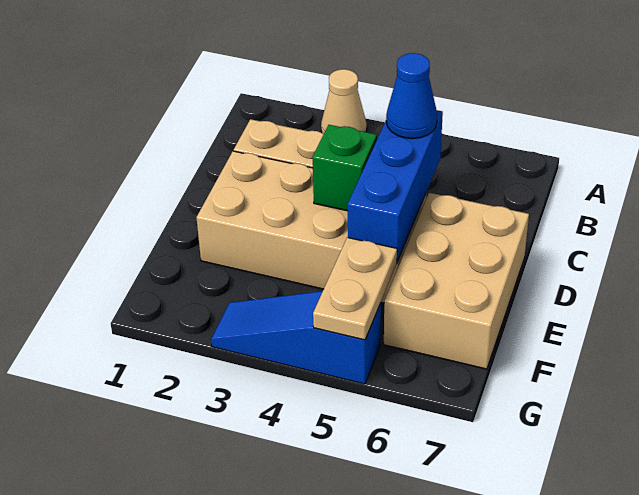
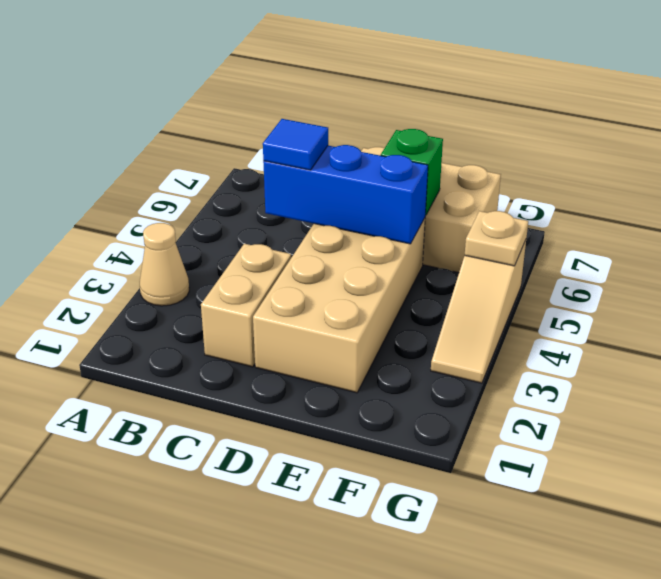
blue 1x1 cone [386,53,437,139] -> blue 1x1 tile [263,119,328,170]
green 1x1 brick [312,125,377,211] -> green 1x1 brick moved to [381,129,443,215]
tan 1x2 plate [313,237,397,340] -> tan 1x1 plate [465,211,528,266]
blue 1x3 slope [211,291,381,384] -> tan 1x3 slope [431,240,526,383]

